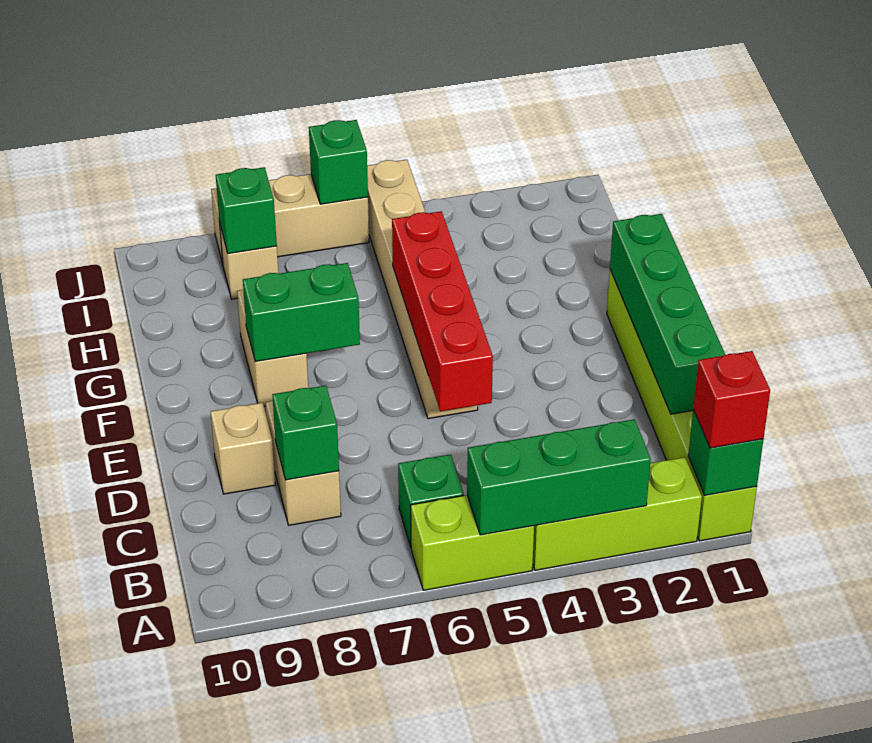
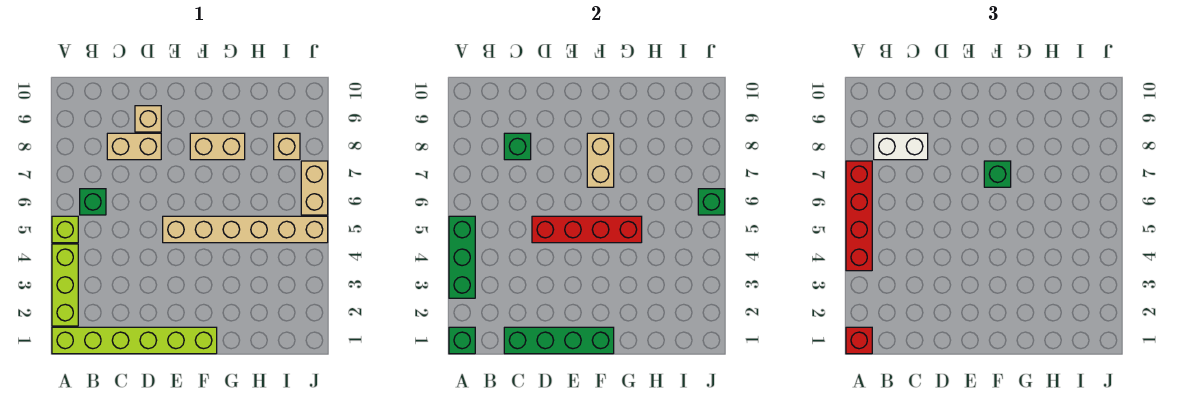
none -> red 1x4 brick [846,161,872,271]
lime 1x2 brick [411,495,534,590] -> lime 1x1 brick [52,216,78,243]
none -> white 1x2 brick [874,133,928,160]
green 1x2 brick [243,263,360,361] -> tan 1x2 brick [587,133,614,187]
green 1x1 brick [216,167,277,254] -> green 1x1 brick moved to [984,161,1011,187]
tan 1x3 brick [211,174,369,264] -> tan 1x2 brick [301,161,328,215]

